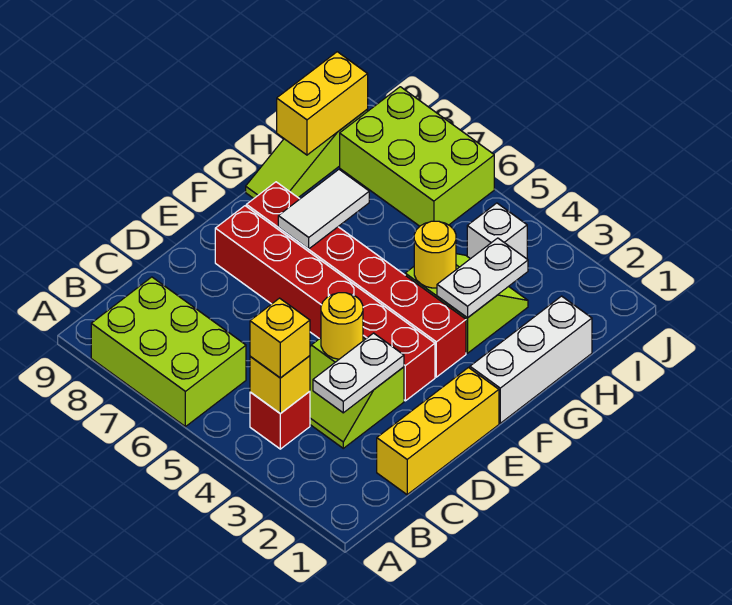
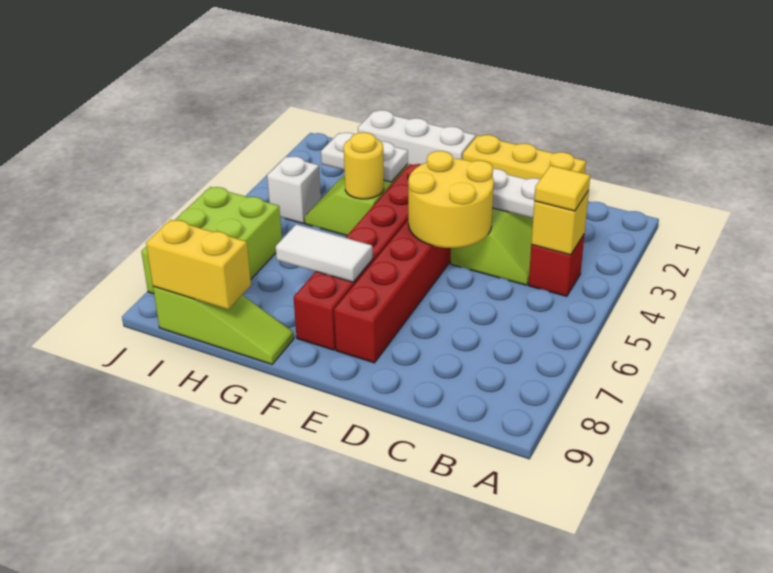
lime 2x3 brick [91,277,246,427] -> none
yellow 1x1 brick [250,298,310,378] -> yellow 1x1 tile [534,166,590,211]
yellow 1x1 round brick [321,293,363,359] -> yellow 2x2 round brick [408,151,494,248]

